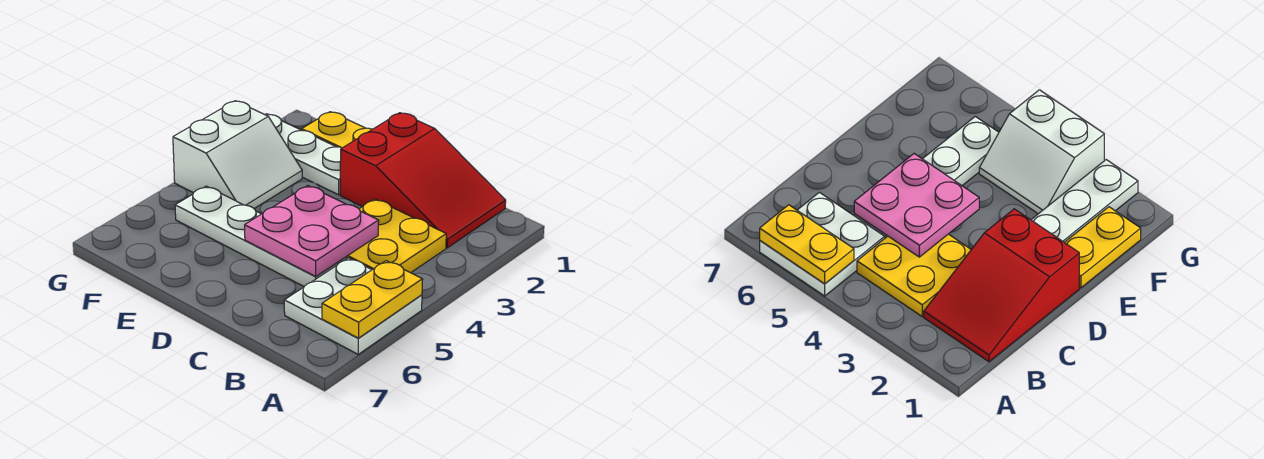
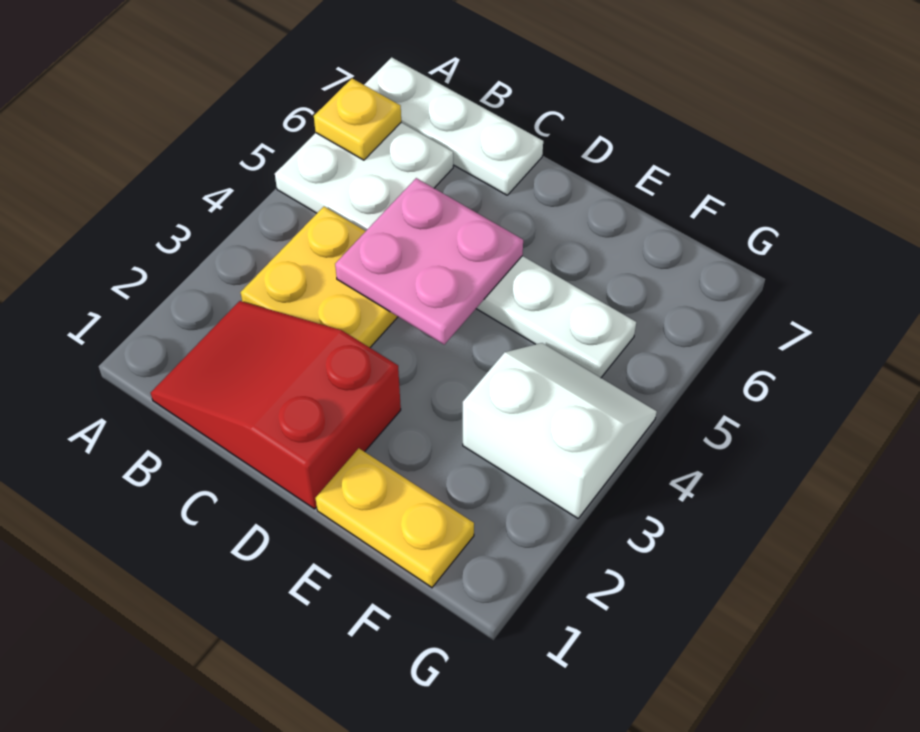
yellow 1x2 plate [322,261,423,338] -> yellow 1x1 plate [314,78,401,160]
white 1x3 plate [265,114,342,195] -> white 1x3 plate moved to [364,57,543,195]
white 2x2 slope [173,101,302,208] -> white 2x2 slope turned to [463,343,657,518]

